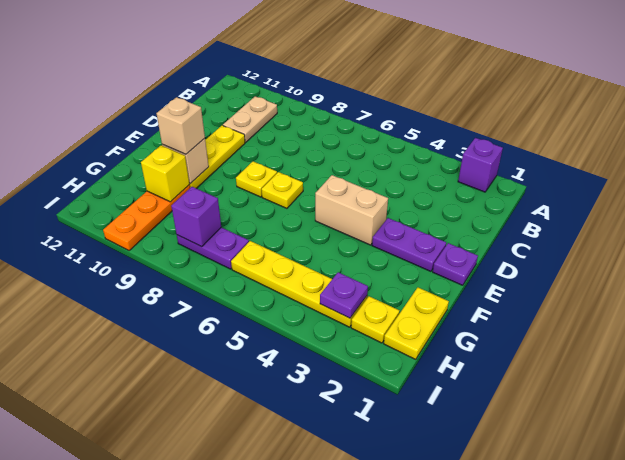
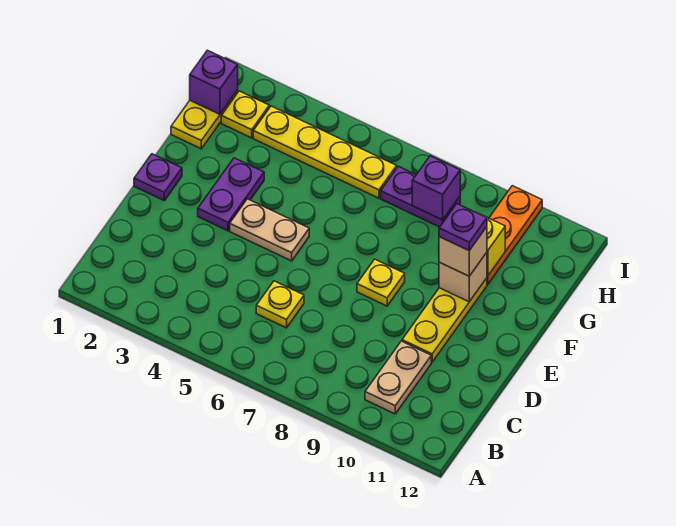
purple 1x1 brick [458,138,503,192] -> purple 1x1 brick moved to [190,50,238,114]
purple 1x2 plate [372,218,446,271] -> purple 1x2 plate turned to [198,158,264,231]
tan 1x2 brick [315,175,388,245] -> tan 1x2 plate [230,199,309,261]
yellow 1x1 plate [262,172,303,208] -> yellow 1x1 plate moved to [256,281,304,328]
purple 1x1 plate [320,272,368,318] -> purple 1x1 plate moved to [439,204,487,251]

